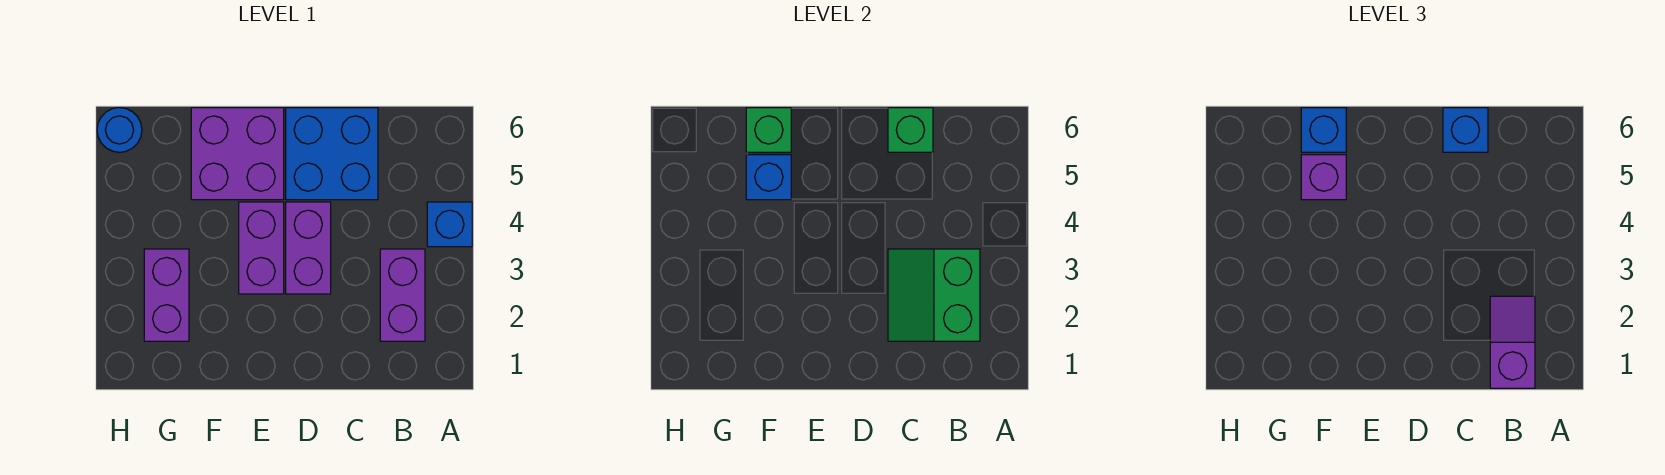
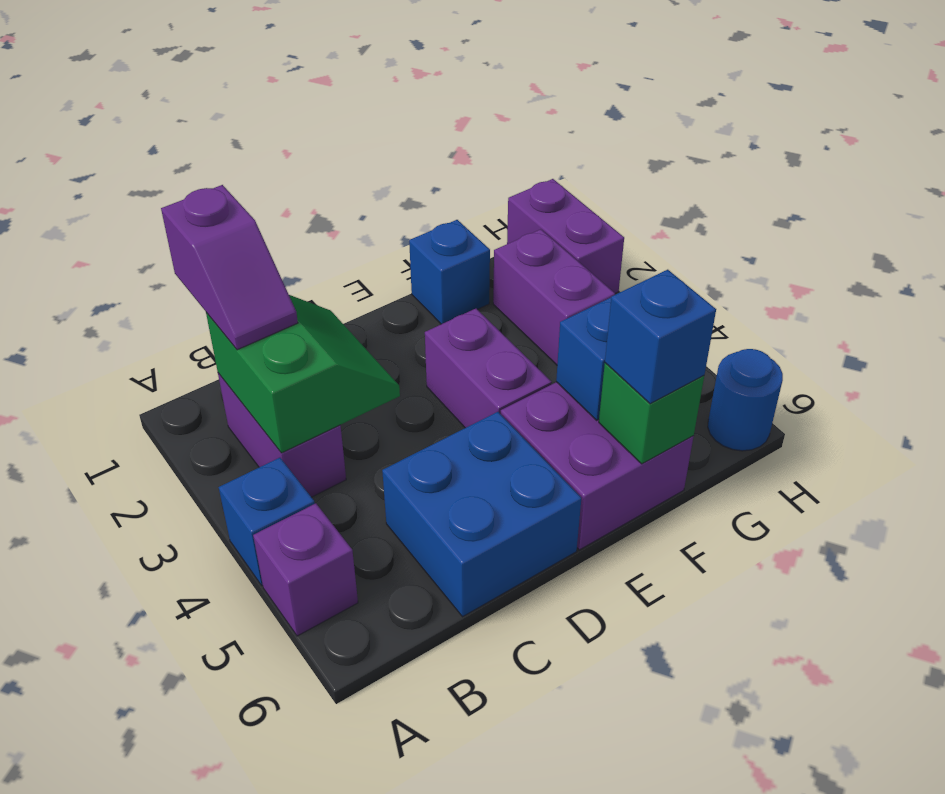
green 1x1 brick [888,108,933,152] -> none
blue 1x1 brick [1443,108,1488,152] -> blue 1x1 brick moved to [409,220,490,324]
purple 1x2 brick [286,202,331,294] -> purple 1x2 brick moved to [507,179,624,293]
purple 1x1 brick [1301,155,1346,200] -> purple 1x1 brick moved to [253,503,358,636]

